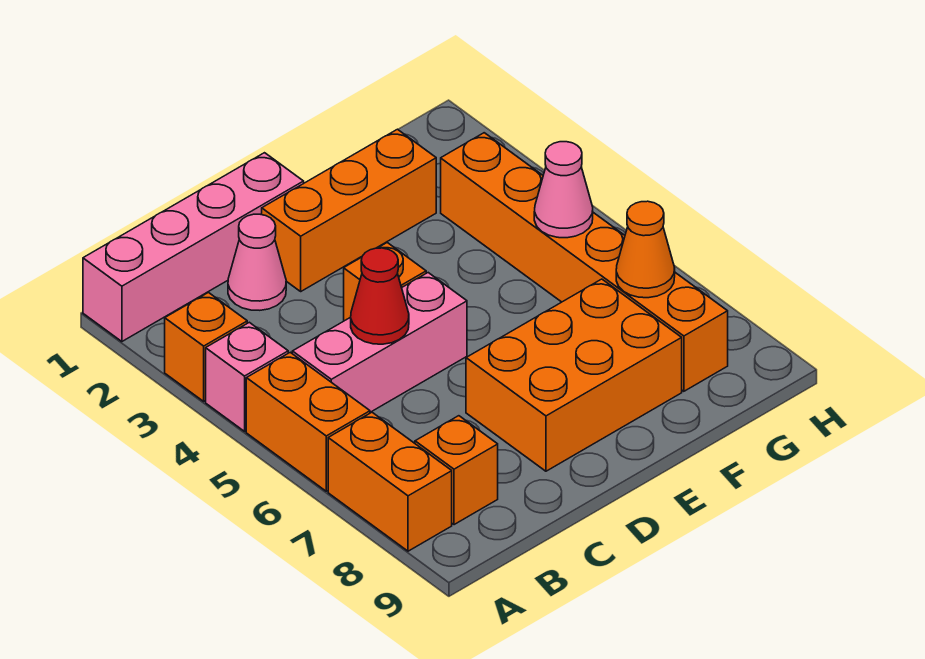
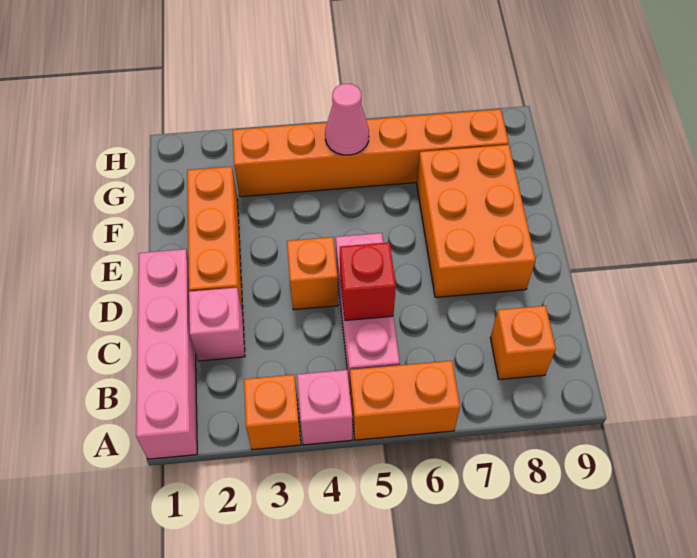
orange 1x2 brick [328,412,452,551] -> none
pink 1x1 cone [228,214,286,310] -> pink 1x1 brick [189,288,245,361]
red 1x1 cone [351,248,409,344] -> red 1x1 brick [340,242,396,320]
orange 1x1 cone [616,201,675,298] -> none

